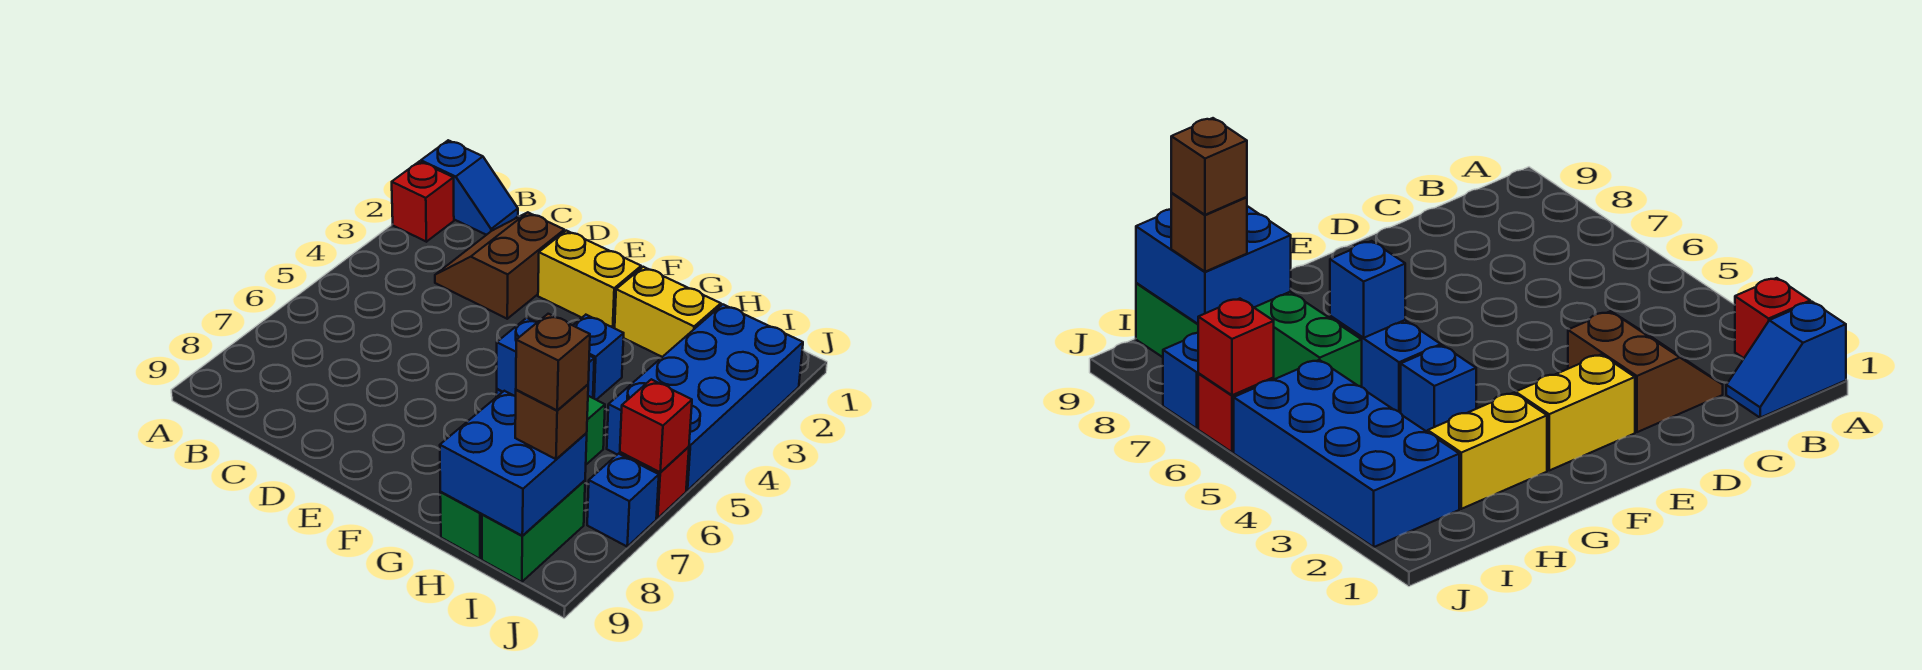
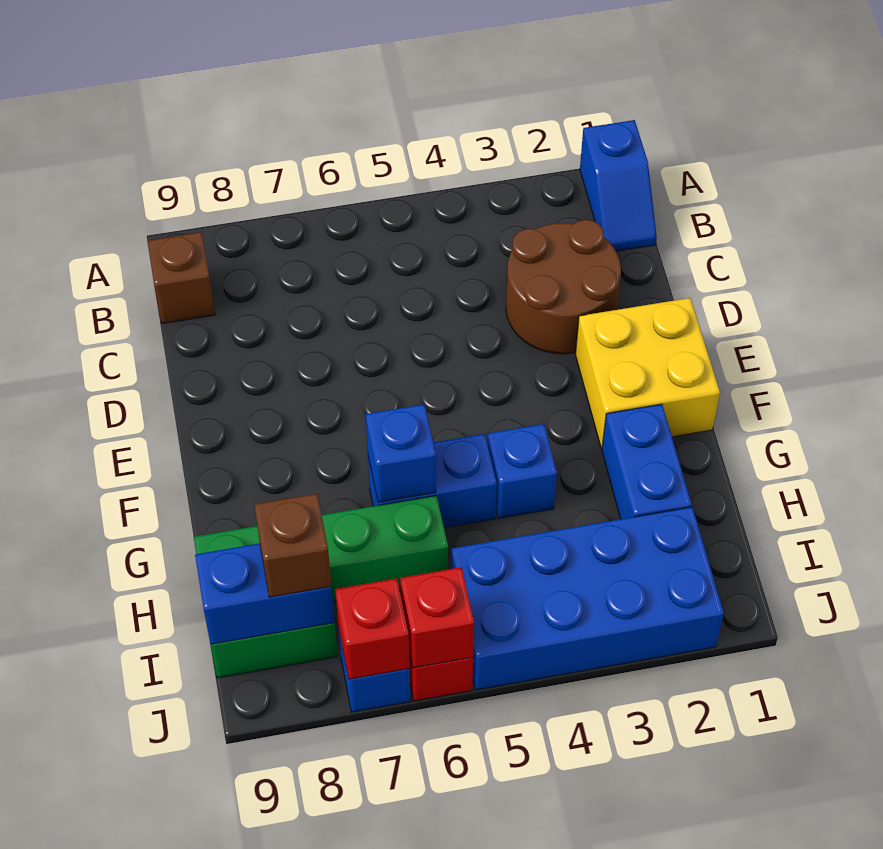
red 1x1 brick [392,161,454,242] -> red 1x1 brick moved to [335,578,410,679]
brown 2x2 slope [435,212,564,319] -> brown 2x2 round brick [506,220,621,354]
yellow 1x2 brick [538,231,641,328] -> yellow 2x2 brick [576,298,720,449]
yellow 1x2 brick [615,267,721,357] -> blue 1x2 brick [602,404,692,519]
blue 2x2 brick [440,391,587,536] -> blue 1x2 brick [195,543,335,644]
brown 1x1 brick [516,314,590,410] -> brown 1x1 brick moved to [147,232,215,324]

